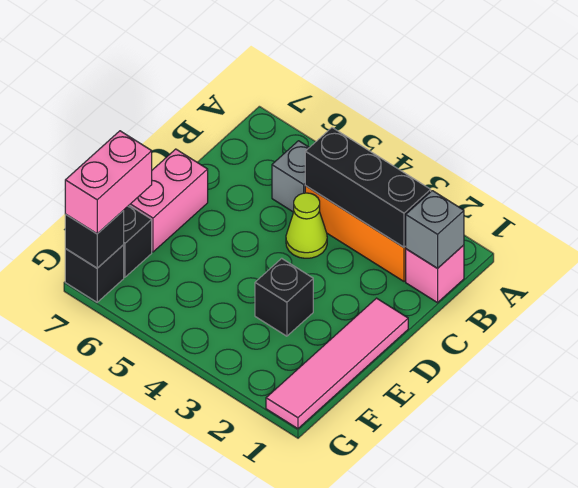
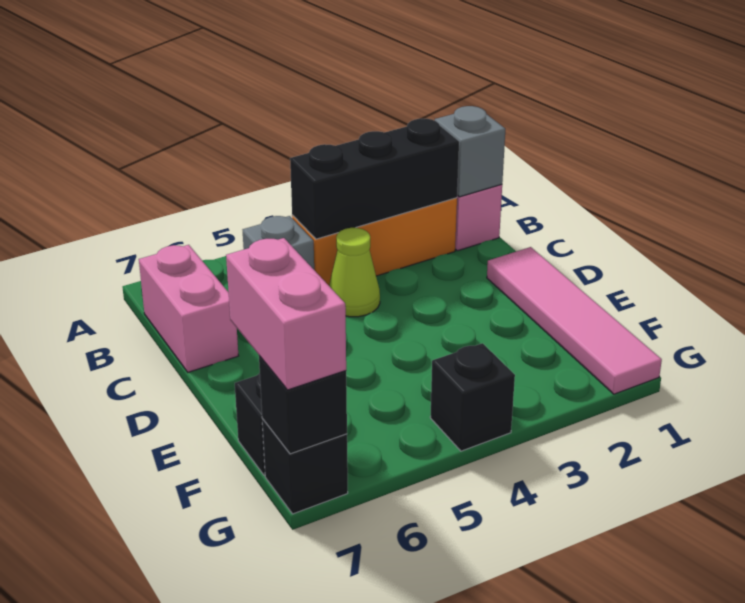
pink 1x2 brick [130,149,208,252] -> pink 1x2 brick moved to [139,245,238,372]
black 1x1 brick [255,258,313,336] -> black 1x1 brick moved to [430,343,515,451]

